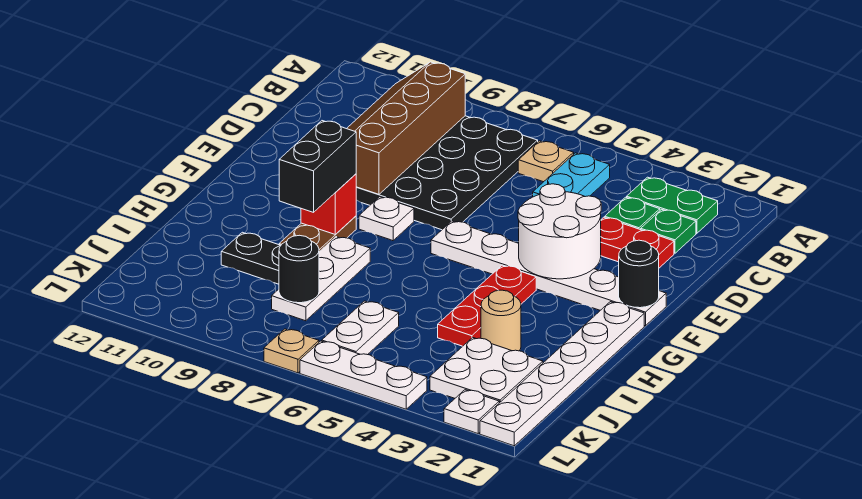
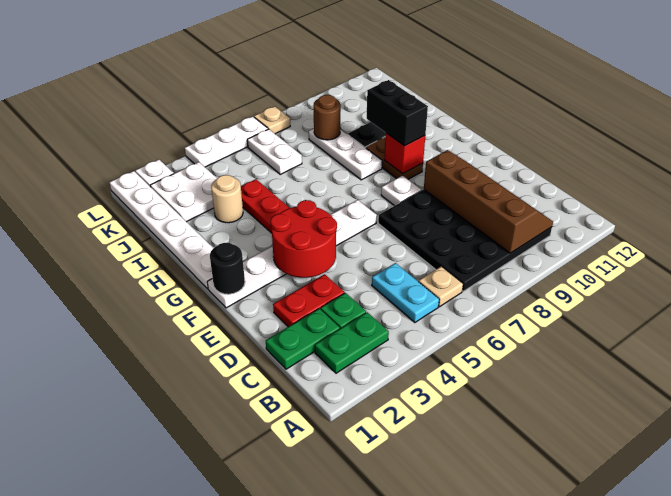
green 1x1 plate [641,209,696,253] -> green 1x2 plate [266,309,340,369]
white 2x2 round brick [518,184,601,279] -> red 2x2 round brick [271,200,337,278]
black 1x1 round brick [279,235,319,303] -> brown 1x1 round brick [313,95,341,140]

